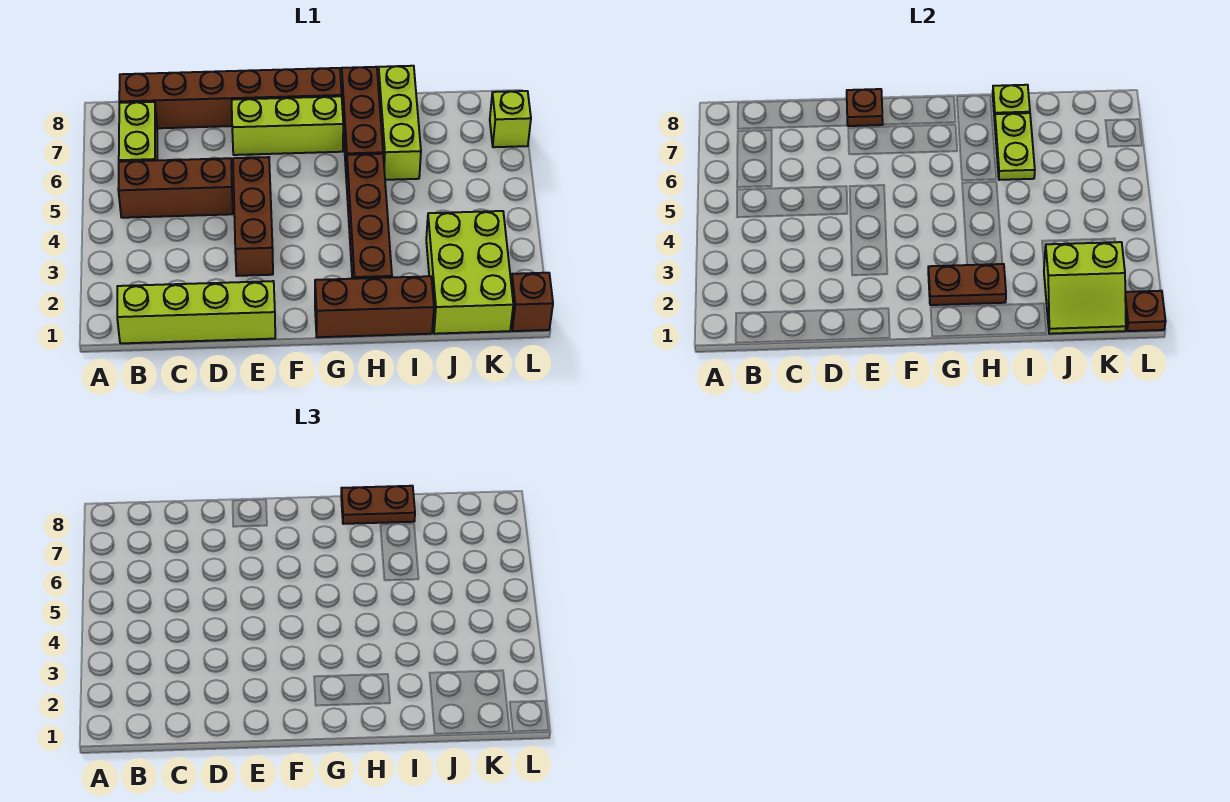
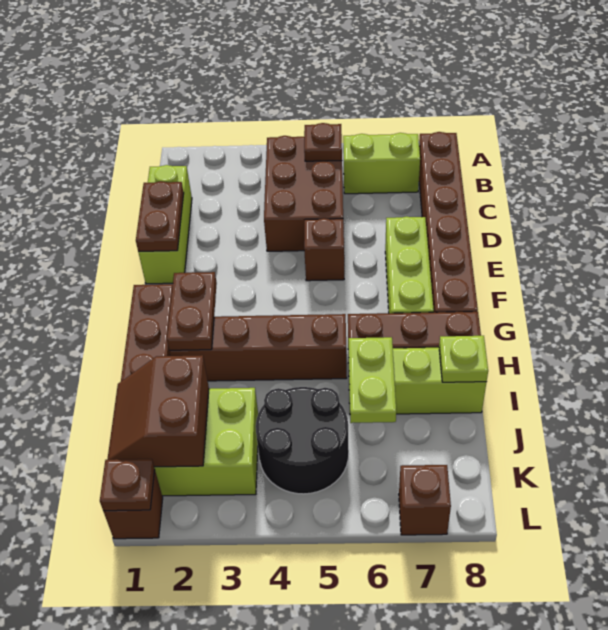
lime 1x4 brick [117,281,275,343] -> lime 1x3 brick [138,165,192,284]
brown 1x3 brick [118,158,233,218] -> brown 2x3 brick [264,136,343,251]
brown 1x3 brick [233,157,273,276] -> brown 1x1 brick [304,218,344,281]
brown 1x1 plate [847,89,883,126] -> brown 1x1 plate moved to [304,123,342,161]
brown 1x2 plate [341,486,415,524] -> brown 1x2 plate moved to [136,181,184,251]
lime 1x2 plate [995,113,1035,180] -> lime 1x2 plate turned to [349,337,396,423]
lime 2x2 slope [1044,242,1126,334] -> brown 2x2 slope [107,355,209,467]
none -> black 2x2 round brick [256,387,349,494]
lime 1x1 brick [490,91,531,147] -> brown 1x1 brick [399,465,451,535]

